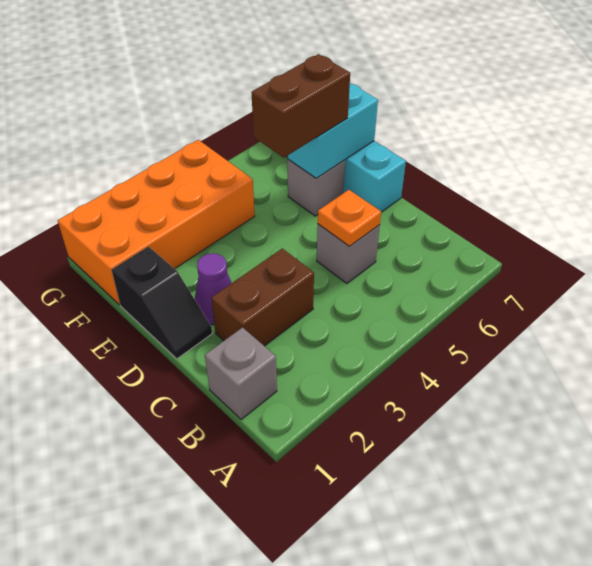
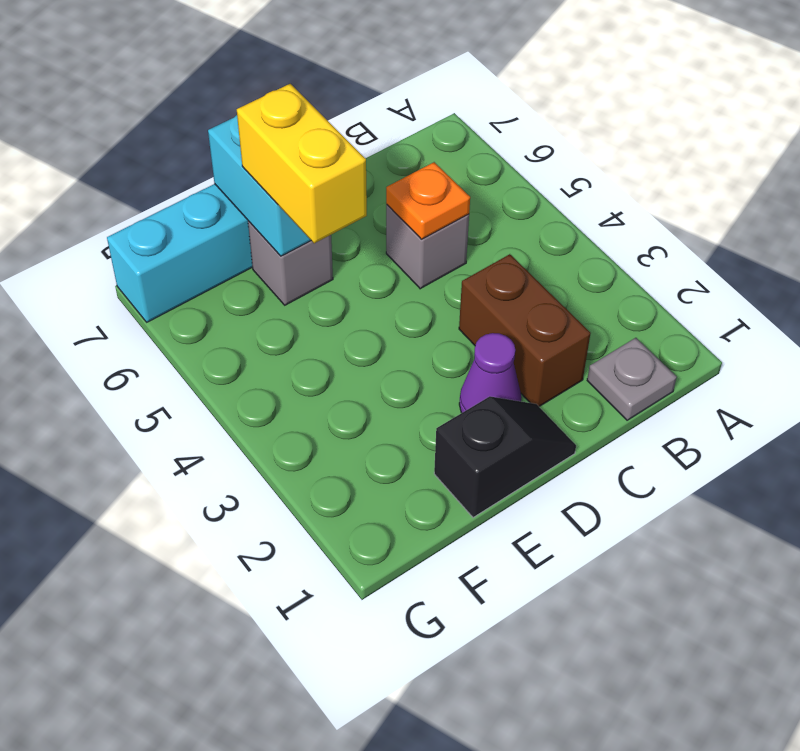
grey 1x1 brick [205,328,277,420] -> grey 1x1 plate [587,338,677,420]
brown 1x2 brick [251,54,350,158] -> yellow 1x2 brick [237,84,367,243]
orange 2x4 brick [58,140,255,305] -> none

